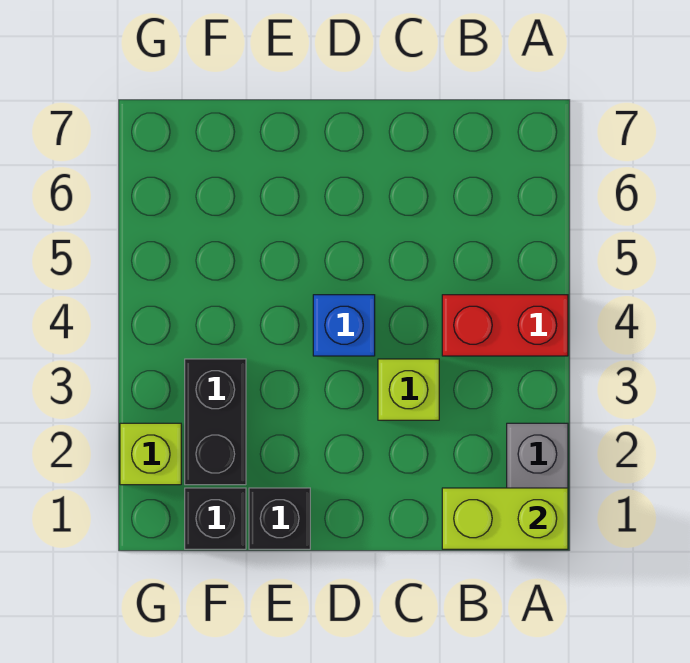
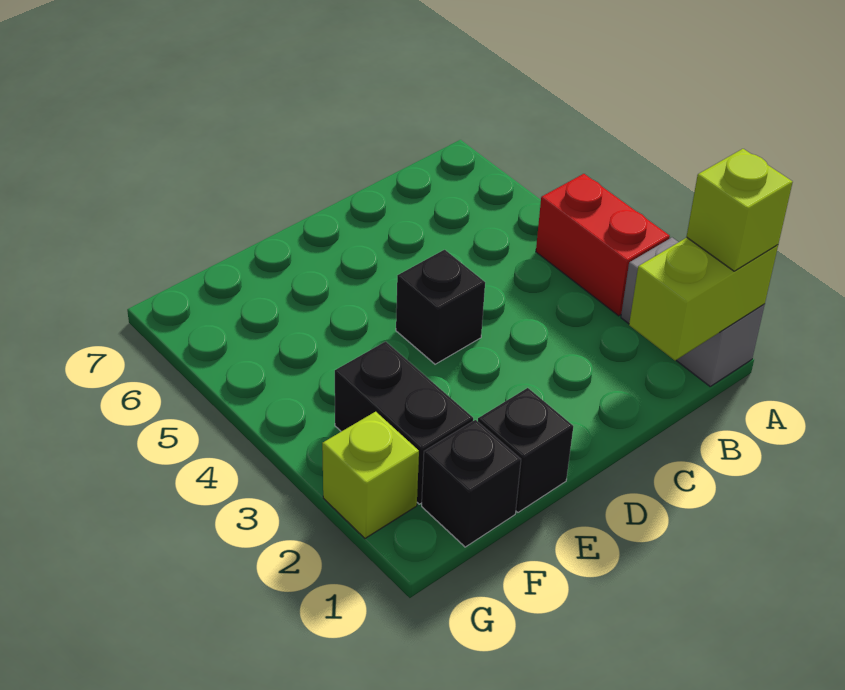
red 1x2 brick [442,295,568,356] -> red 1x2 brick turned to [536,174,670,316]
lime 1x1 brick [378,359,439,420] -> lime 1x1 brick moved to [687,149,793,271]
blue 1x1 brick [313,295,375,356] -> black 1x1 brick [396,250,485,364]

